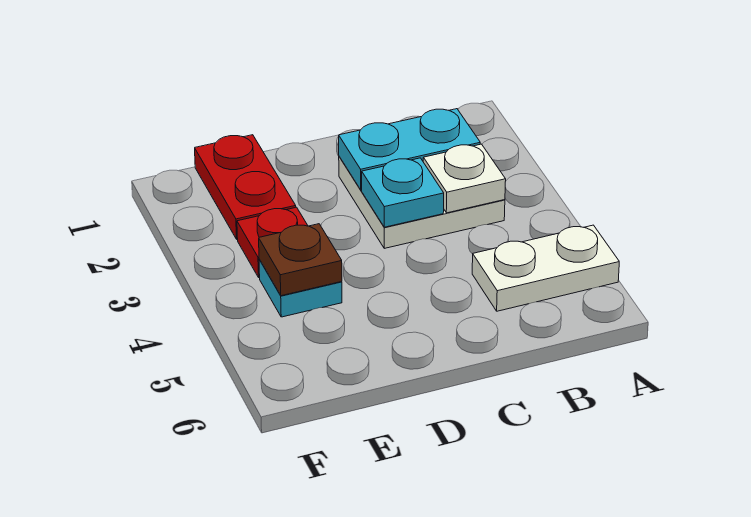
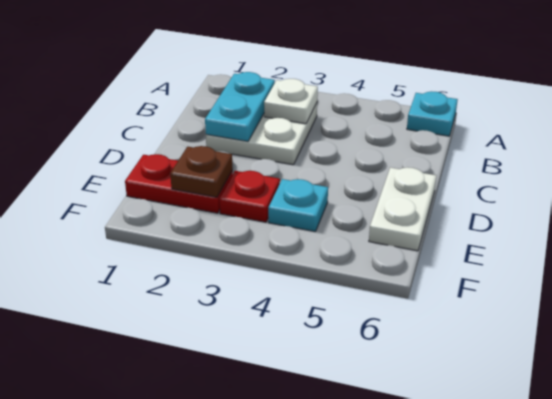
white 1x2 plate [472,225,619,311] -> white 1x2 plate moved to [369,167,436,251]
cyan 1x1 plate [362,158,444,227] -> cyan 1x1 plate moved to [407,91,458,136]
brown 1x1 plate [259,224,342,296] -> brown 1x1 plate moved to [170,146,233,197]

